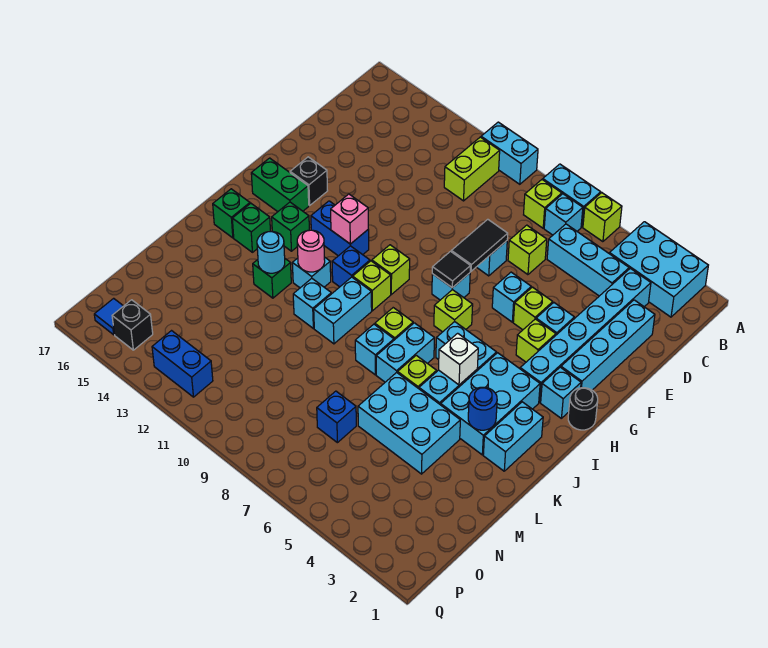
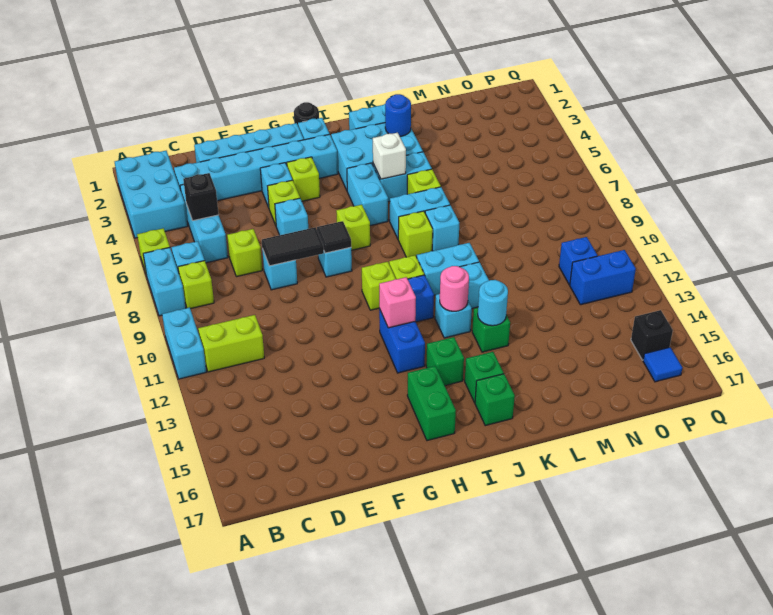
black 1x1 brick [290,157,328,205] -> black 1x1 brick moved to [183,173,219,221]
cyan 2x3 brick [358,372,460,474] -> none
blue 1x1 brick [317,391,356,443] -> blue 1x1 brick moved to [559,237,597,285]
blue 1x2 brick [152,331,213,397] -> blue 1x2 brick turned to [570,250,636,305]

